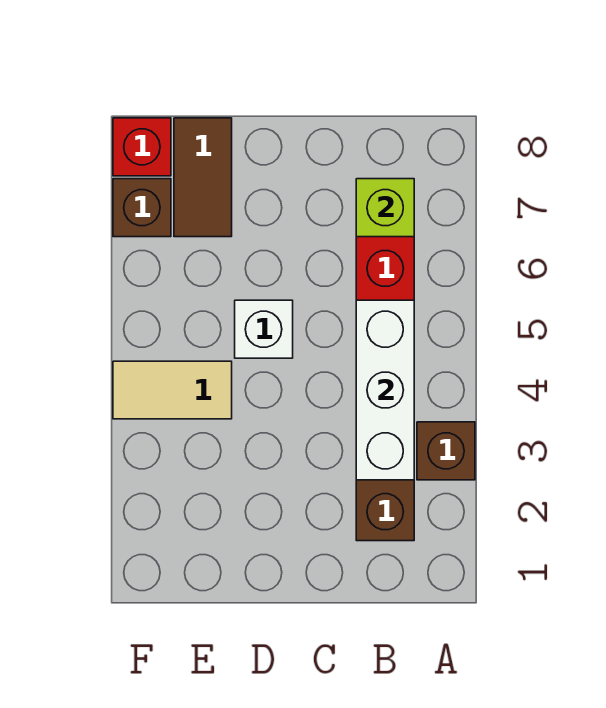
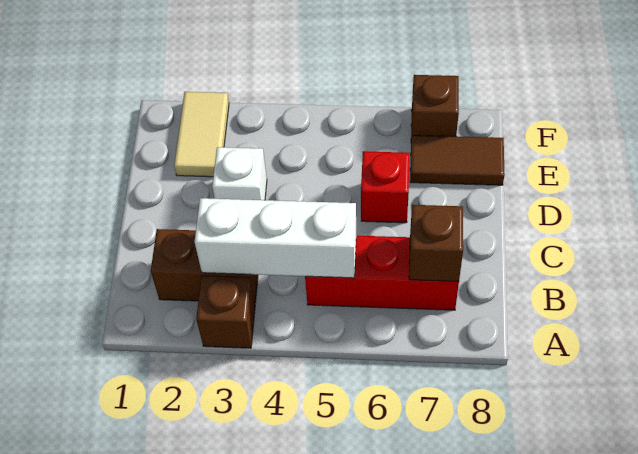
lime 1x1 brick [356,179,414,237] -> brown 1x1 brick [409,205,463,281]
white 1x1 brick [235,300,293,358] -> white 1x1 brick moved to [212,147,267,200]
tan 1x2 tile [113,361,232,419] -> tan 1x2 tile moved to [174,92,229,177]
red 1x1 brick [113,118,171,176] -> red 1x1 brick moved to [361,151,410,223]

